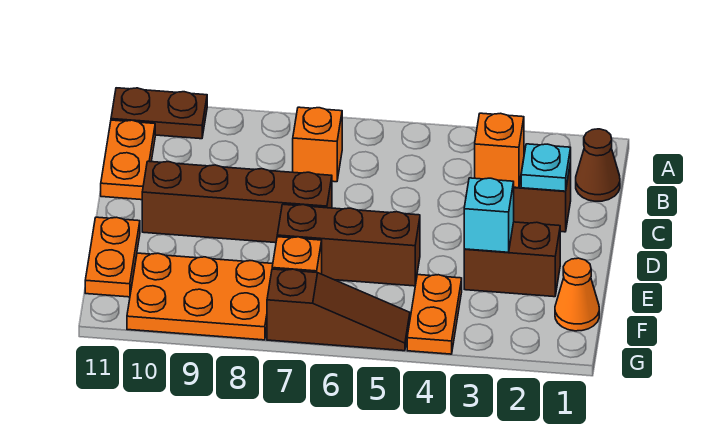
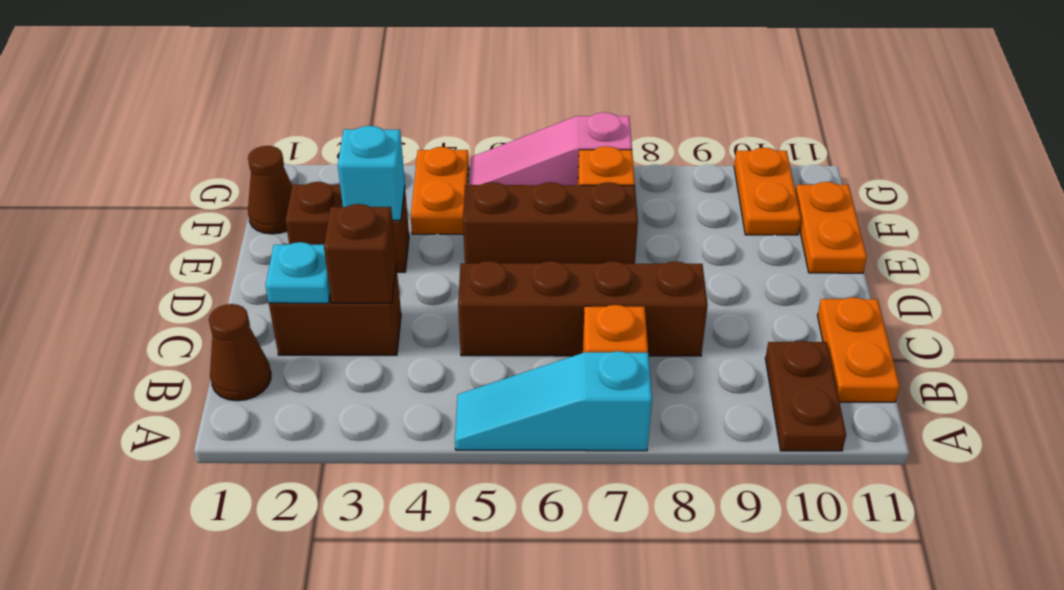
none -> cyan 1x3 slope [455,351,652,451]
brown 1x2 plate [111,88,207,139] -> brown 1x2 plate turned to [765,341,846,451]
orange 1x1 brick [475,113,524,188] -> brown 1x1 brick [324,204,396,303]
brown 1x4 brick [142,161,332,243] -> brown 1x4 brick moved to [458,261,708,356]
orange 1x1 cone [555,258,599,331] -> brown 1x1 cone [248,146,292,234]
orange 2x3 plate [127,253,273,340] -> orange 1x2 plate [734,148,801,235]
brown 1x3 slope [267,269,410,351] -> pink 1x3 slope [469,112,632,185]

